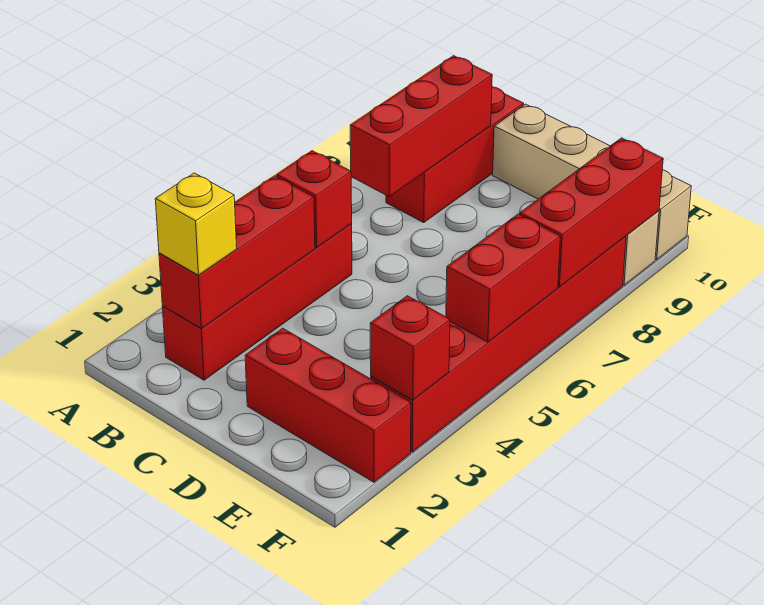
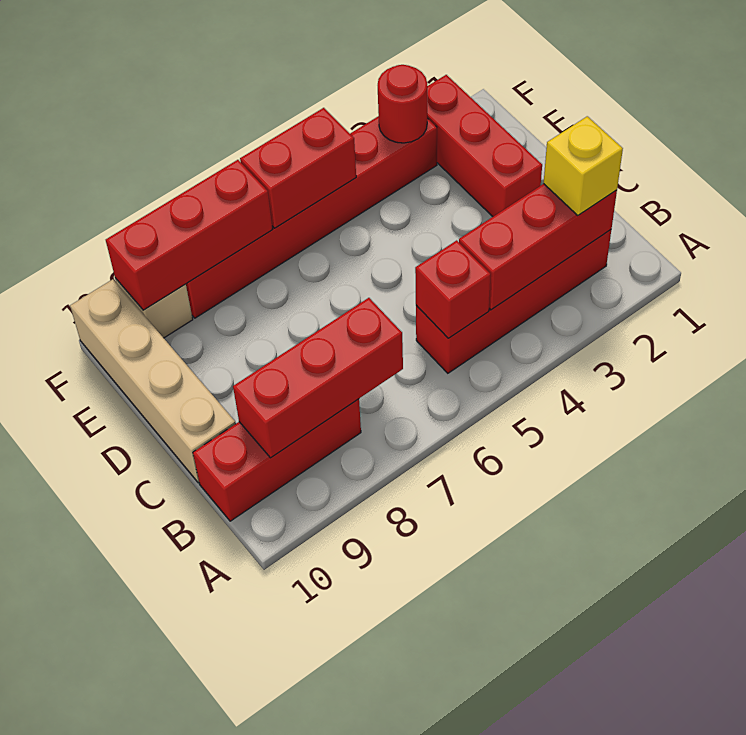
red 1x1 brick [370,296,450,400] -> red 1x1 round brick [378,65,427,143]

